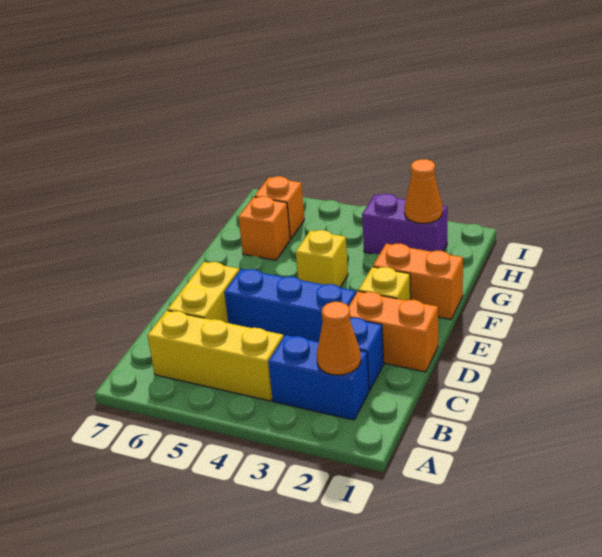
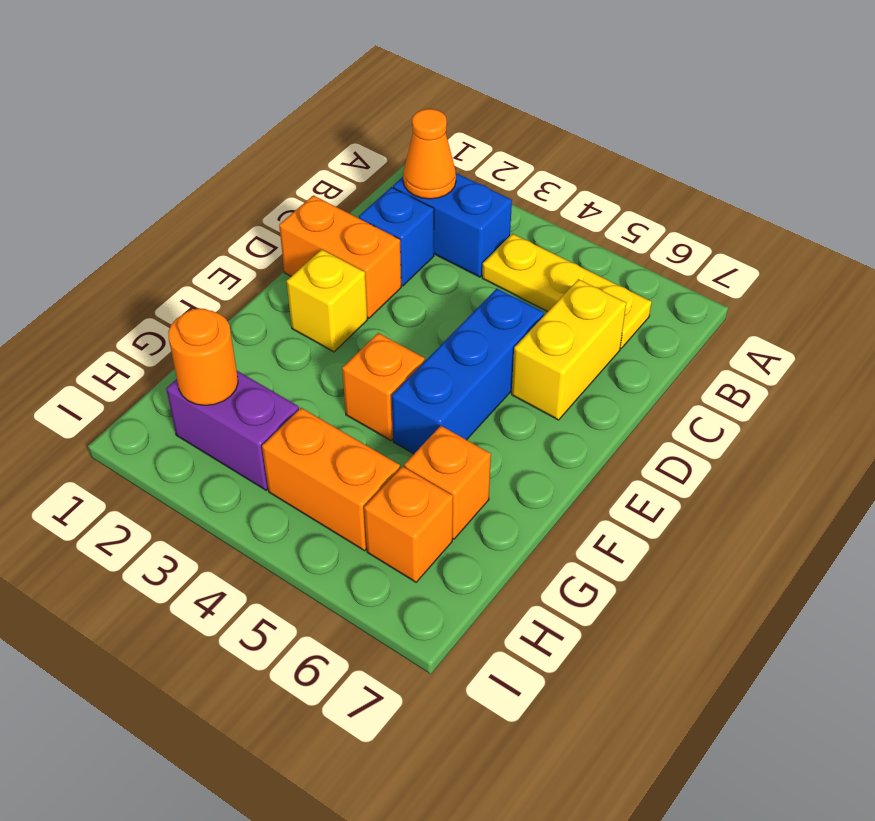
yellow 1x3 brick [148,310,283,401] -> yellow 1x3 plate [482,234,652,348]
blue 1x3 brick [224,269,356,342] -> blue 1x3 brick turned to [392,289,544,454]
orange 1x2 brick [373,244,463,319] -> orange 1x2 brick moved to [262,408,400,551]
yellow 1x1 brick [296,230,348,287] -> orange 1x1 brick [342,333,425,441]
orange 1x1 cone [404,159,443,224] -> orange 1x1 round brick [168,308,238,405]

